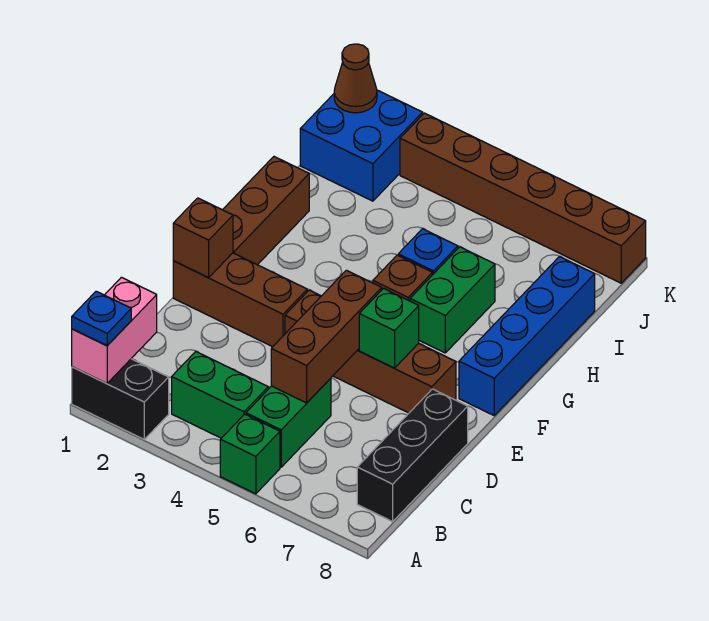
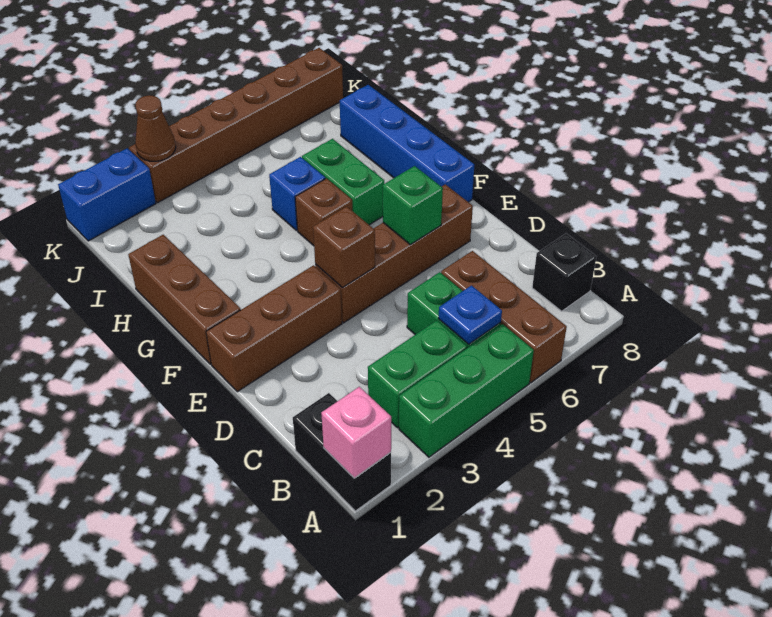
black 1x2 brick [72,359,169,439] -> black 1x2 brick turned to [293,393,391,511]
pink 1x2 brick [72,277,157,384] -> pink 1x1 brick [321,387,391,478]
blue 1x1 plate [72,291,131,345] -> blue 1x1 plate moved to [438,286,502,344]
green 1x1 brick [220,414,280,494] -> green 1x3 brick [399,324,534,457]
black 1x3 brick [357,389,468,522] -> black 1x1 brick [532,234,596,311]
brown 1x3 brick [271,270,382,403] -> brown 1x3 brick moved to [441,251,567,383]
brown 1x1 brick [173,198,233,277] -> brown 1x1 brick moved to [313,207,375,287]
blue 2x2 brick [300,90,423,201] -> blue 1x2 brick [58,148,156,241]
brown 1x1 cone [334,44,377,113] -> brown 1x1 cone moved to [135,95,176,161]

